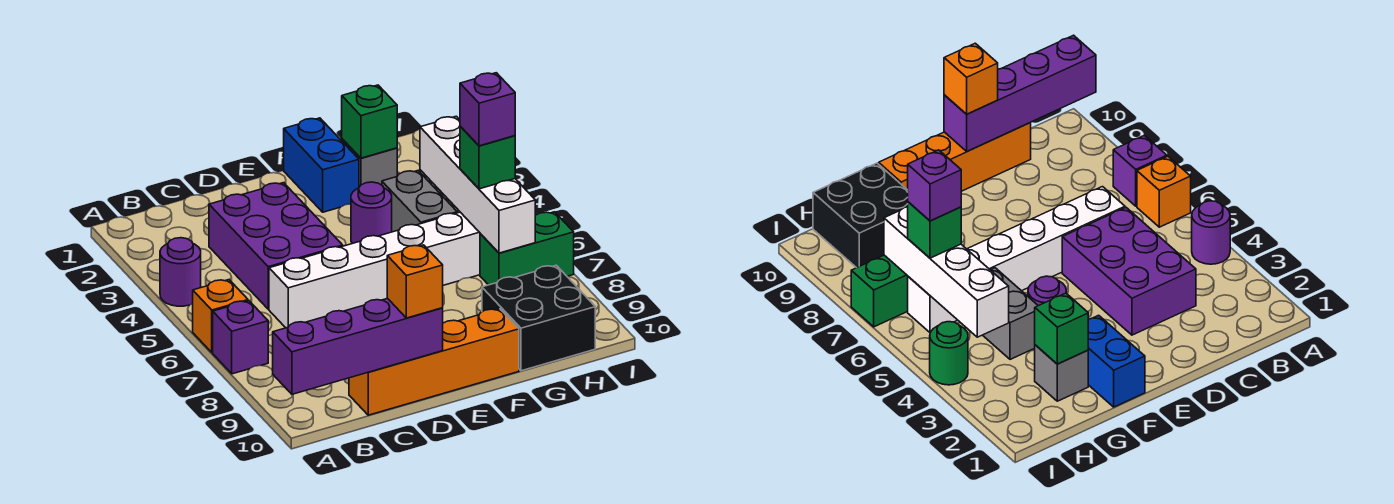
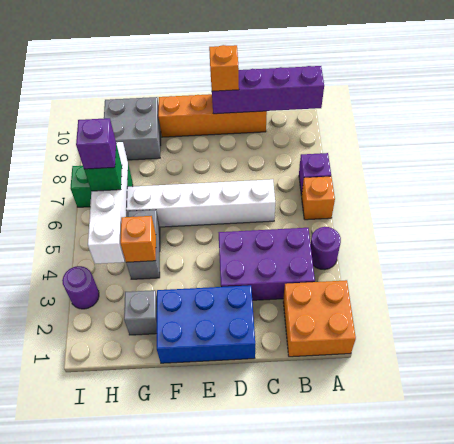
none -> orange 2x2 brick [283,280,356,357]
purple 2x3 brick [209,183,343,309] -> purple 2x3 brick turned to [219,228,315,300]
blue 1x2 brick [284,118,359,212] -> blue 2x3 brick [157,285,255,363]
purple 1x1 round brick [351,182,392,243] -> purple 1x1 round brick moved to [62,266,99,309]
green 1x1 brick [342,85,397,158] -> none
none -> orange 1x1 brick [120,216,156,262]
black 2x2 brick [482,265,595,371] -> grey 2x2 brick [104,97,161,160]
green 1x1 round brick [930,322,968,385] -> none

